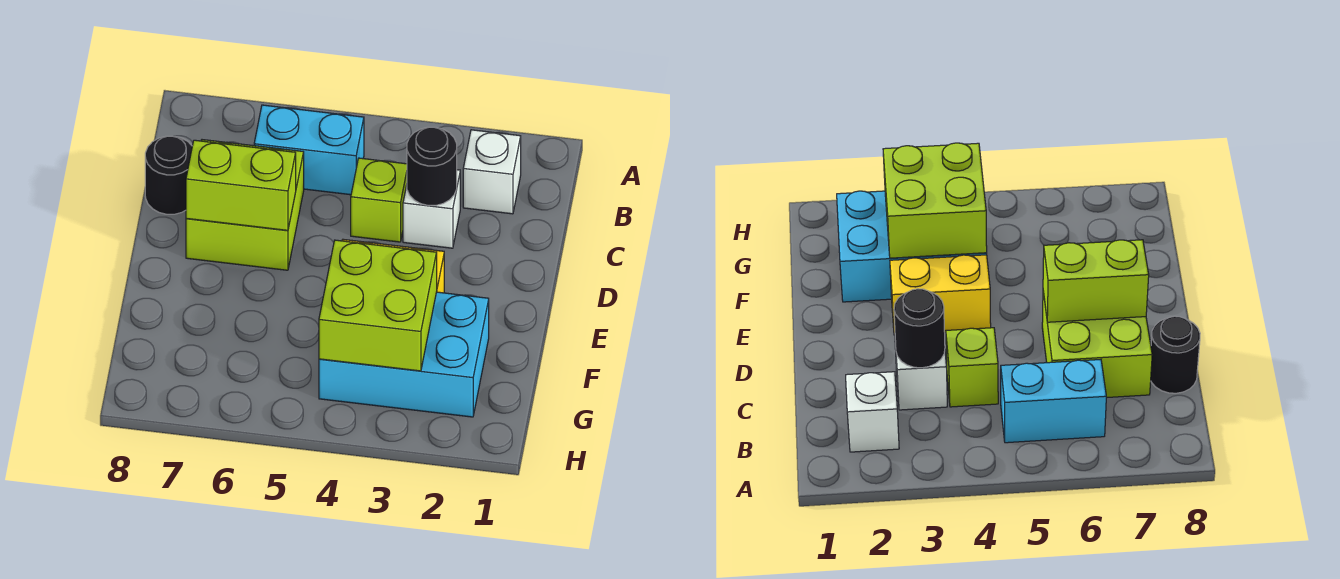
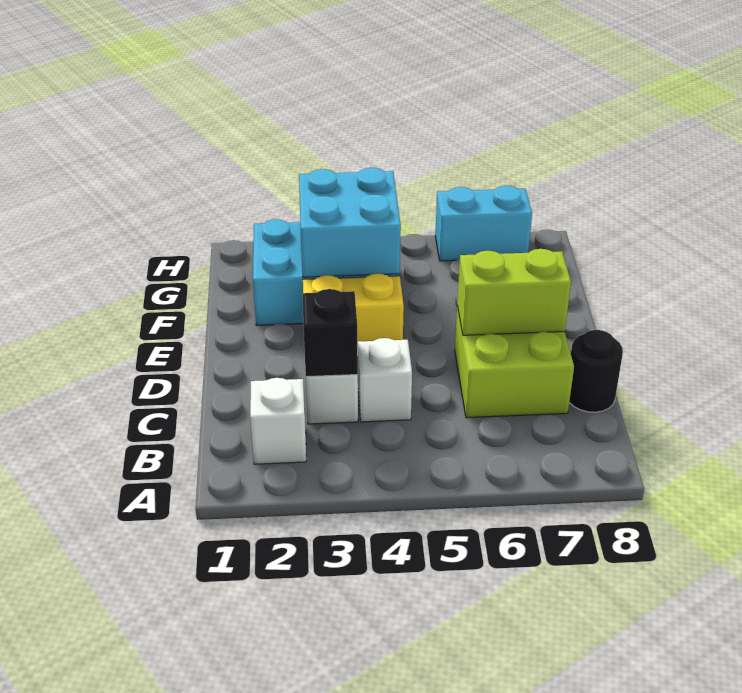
cyan 1x2 brick [254,105,364,195] -> cyan 1x2 brick moved to [435,186,532,261]
black 1x1 round brick [407,127,457,205] -> black 1x1 brick [303,289,358,377]
lime 1x1 brick [351,158,407,242] -> white 1x1 brick [358,338,412,422]
lime 2x2 brick [319,240,437,371] -> cyan 2x2 brick [299,168,401,277]

